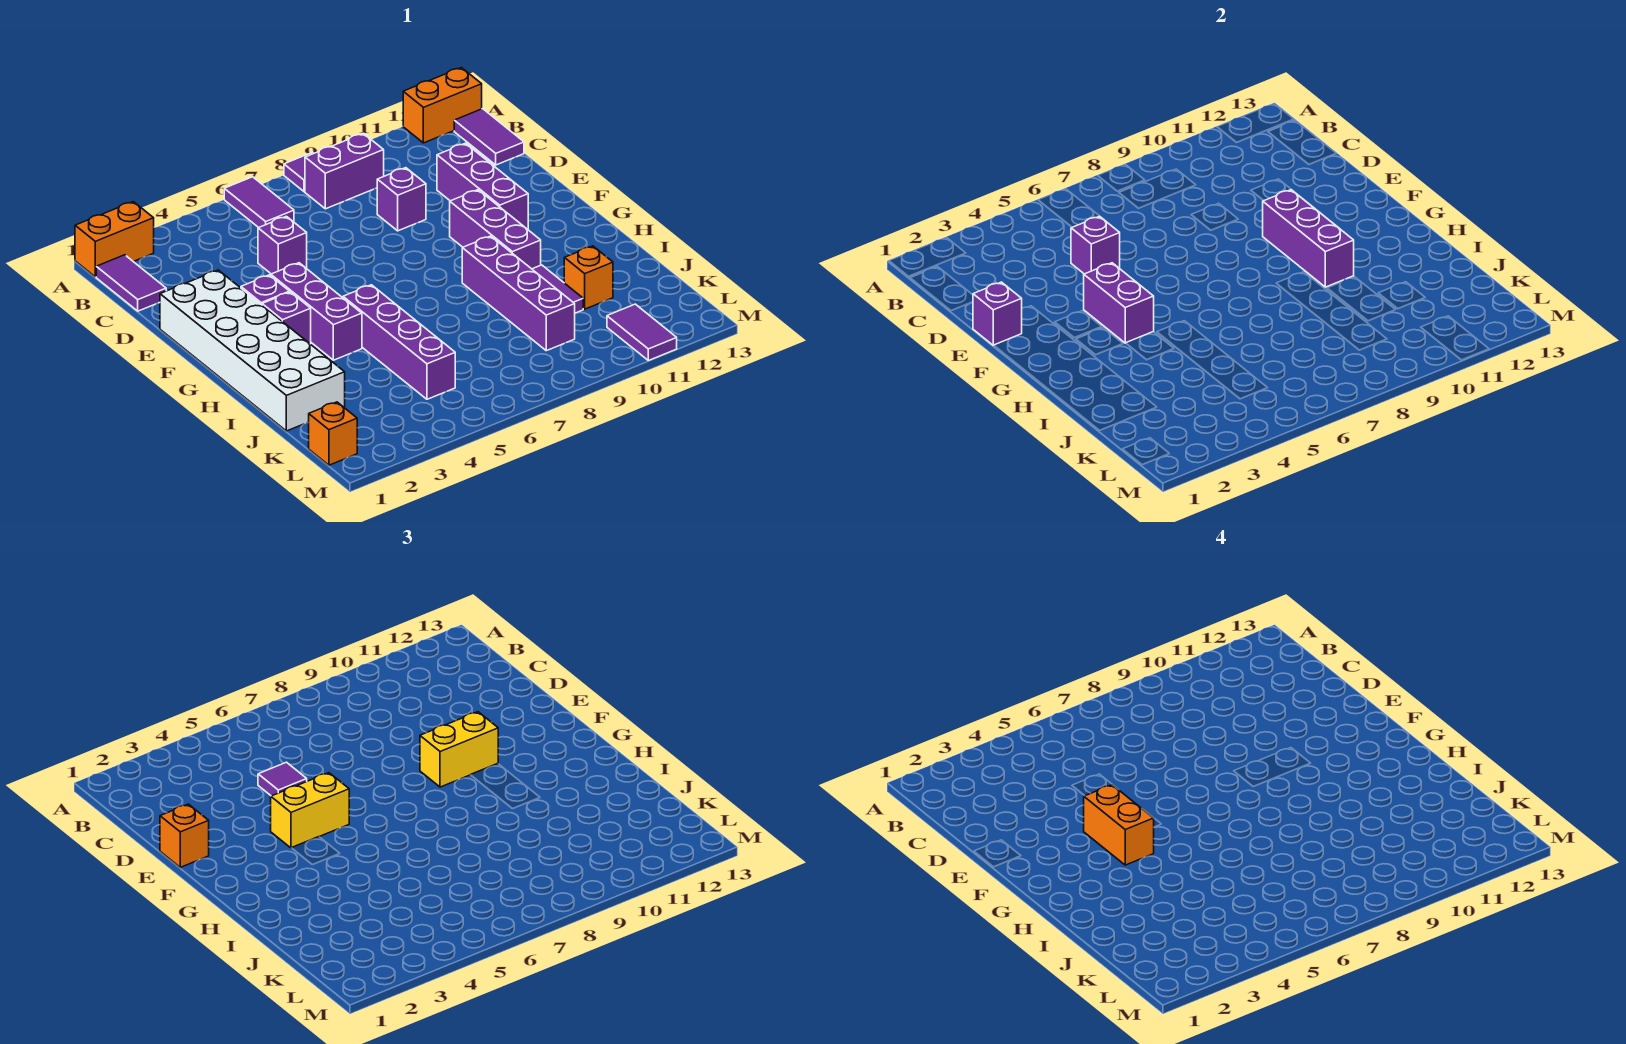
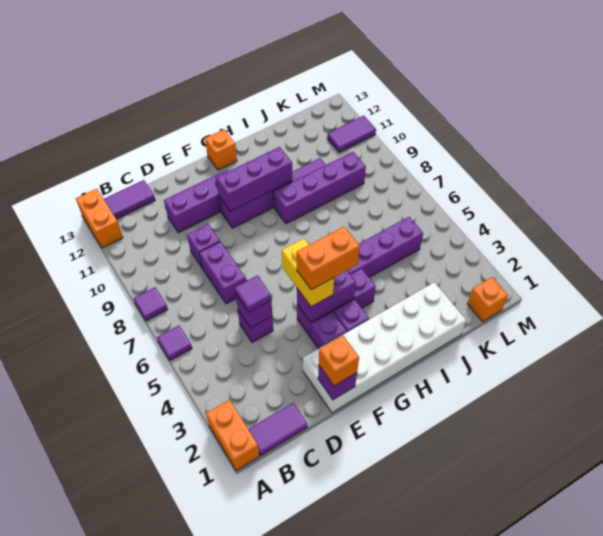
purple 1x2 tile [224,177,294,228] -> purple 1x1 tile [157,325,192,361]
purple 1x2 brick [305,133,384,209] -> purple 1x2 brick moved to [199,242,246,304]
yellow 1x2 brick [420,712,498,787] -> none
orange 1x1 brick [564,246,613,309] -> orange 1x1 brick moved to [205,129,237,170]

